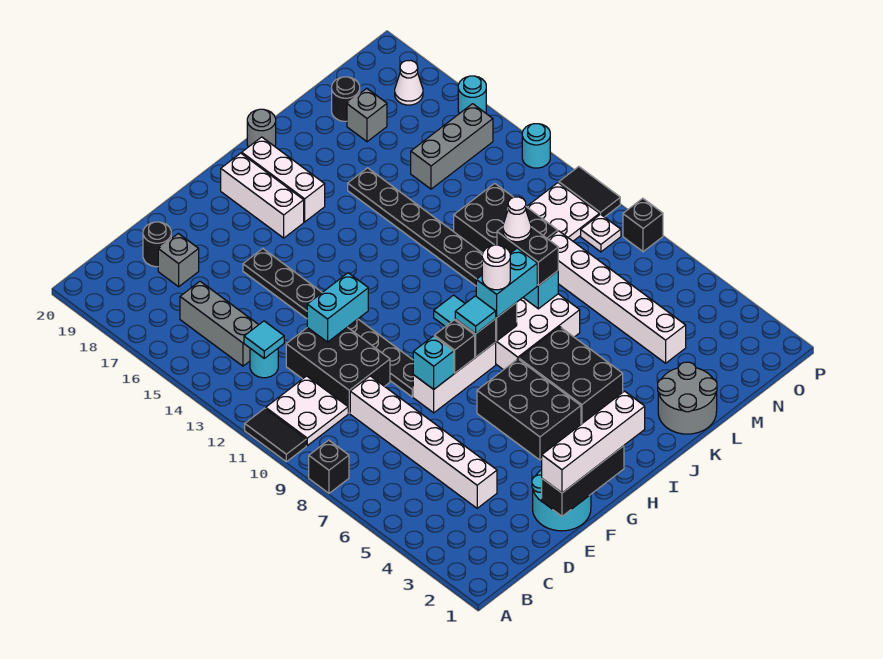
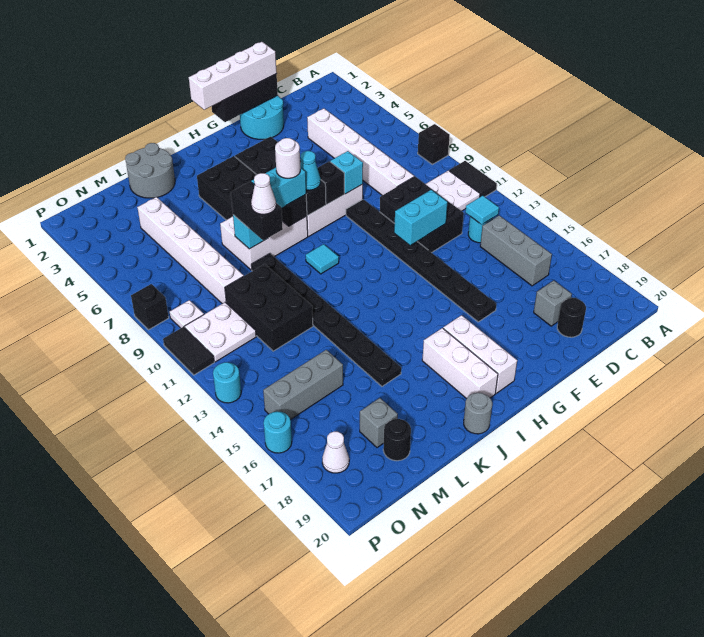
cyan 1x1 tile [455,296,496,334] -> cyan 1x1 cone [300,151,321,190]

